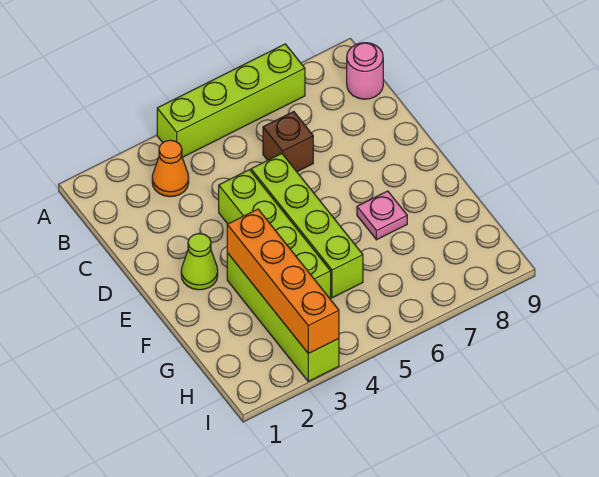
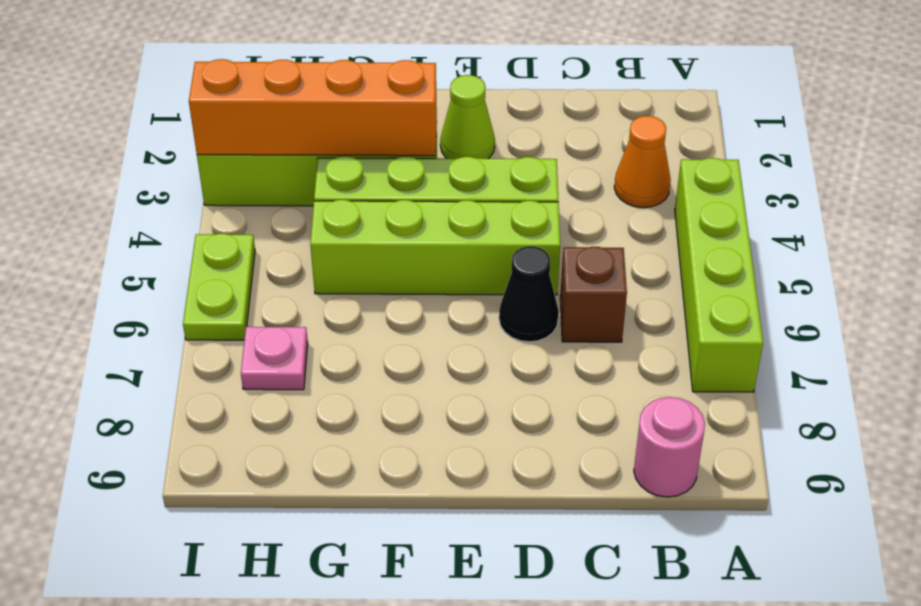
none -> black 1x1 cone [499,246,559,342]
pink 1x1 plate [357,191,407,240] -> pink 1x1 plate moved to [241,327,308,390]
none -> lime 1x2 plate [183,234,255,340]

